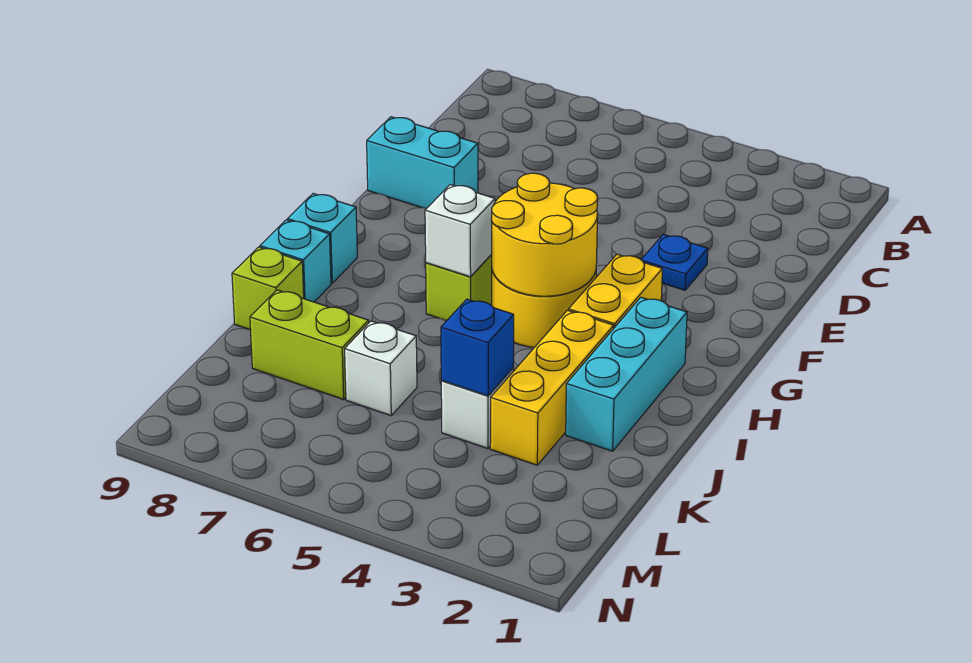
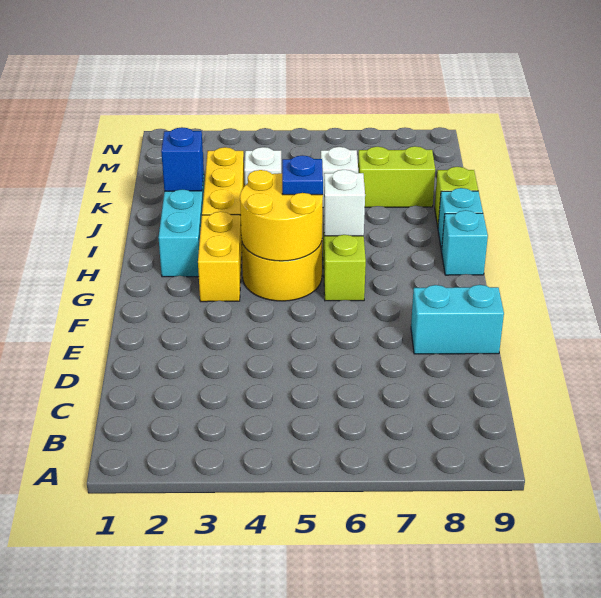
blue 1x1 plate [641,234,708,290] -> blue 1x1 plate moved to [282,155,323,195]
blue 1x1 brick [441,299,514,396] -> blue 1x1 brick moved to [161,127,204,191]

